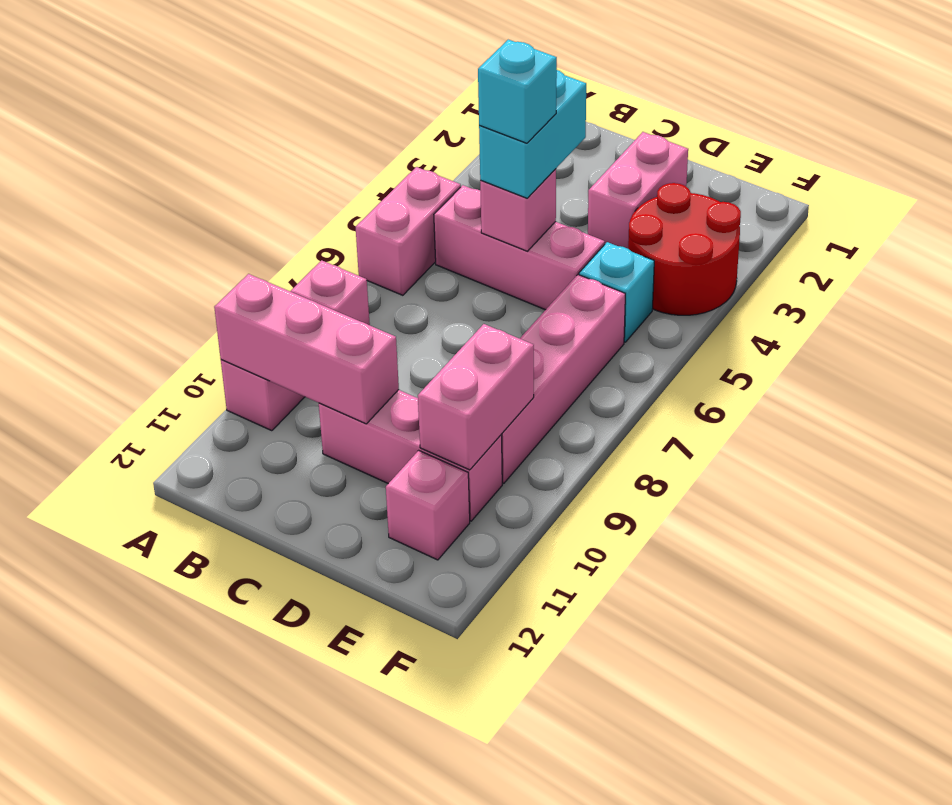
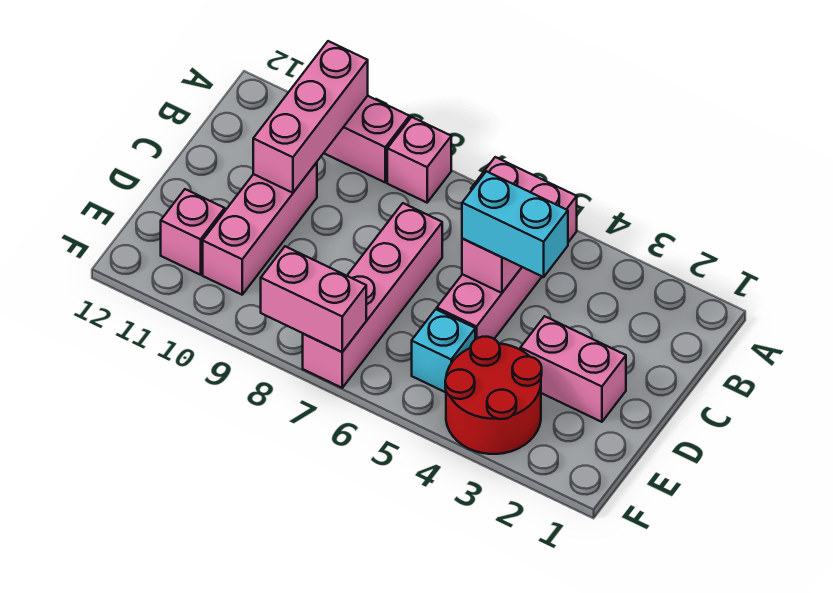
cyan 1x1 brick [478,40,557,143] -> none
pink 1x4 brick [501,275,625,483] -> pink 1x4 brick turned to [303,203,442,388]
pink 1x2 brick [418,324,534,470] -> pink 1x2 brick moved to [261,246,366,352]

